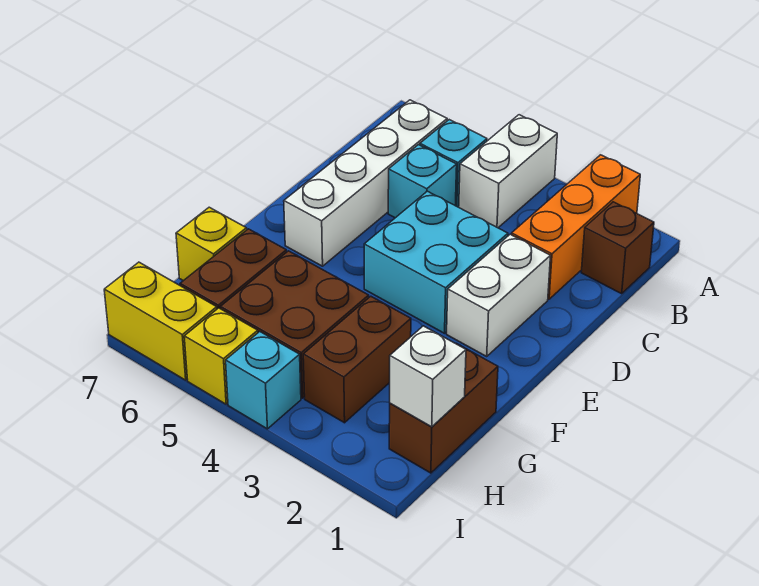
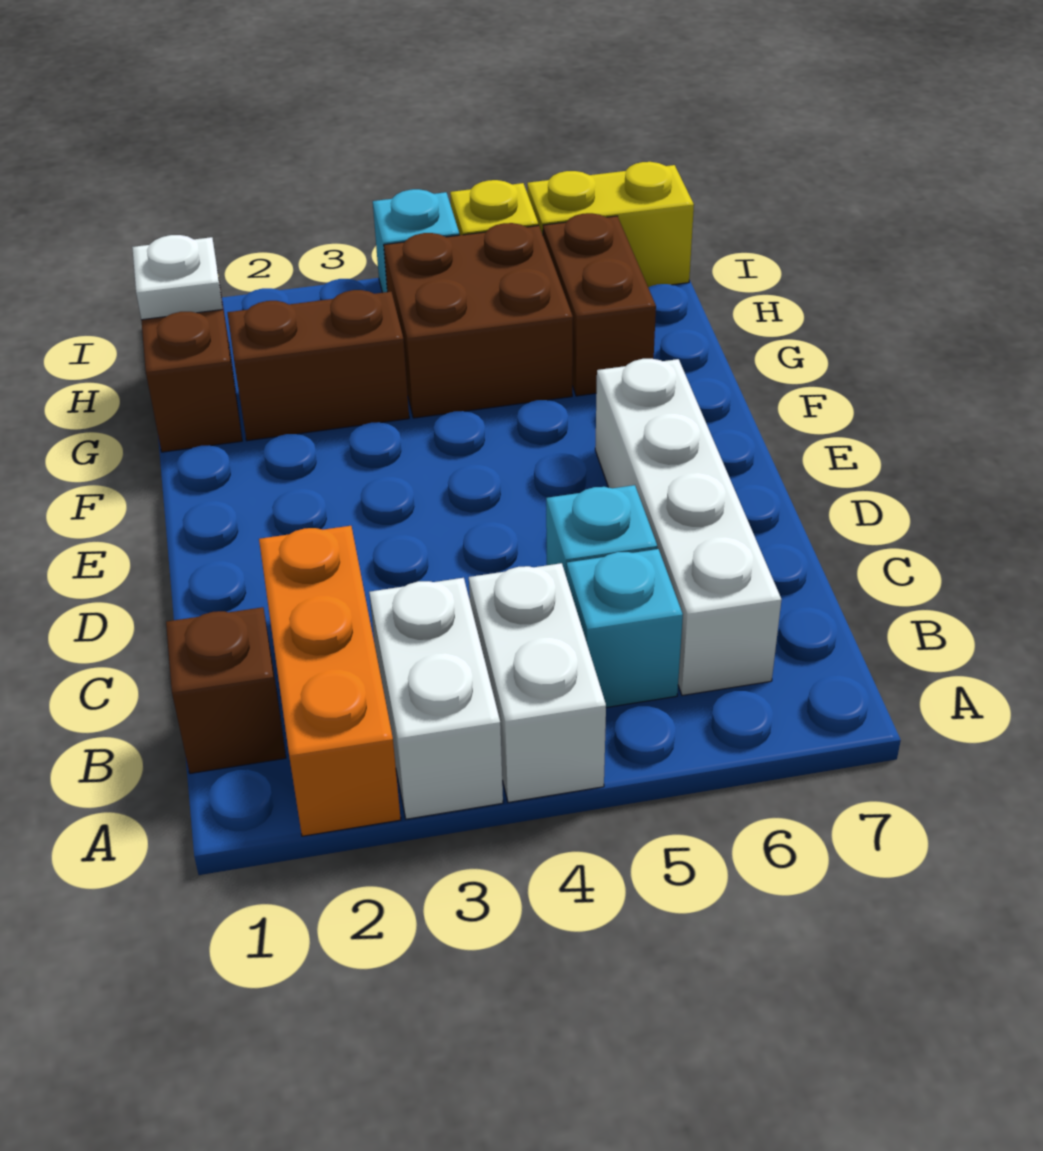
white 1x2 brick [447,234,550,356] -> white 1x2 brick moved to [369,578,503,819]
cyan 2x2 brick [364,191,508,333] -> none
brown 1x2 brick [303,296,411,423] -> brown 1x2 brick turned to [227,290,409,441]
yellow 1x1 brick [176,207,247,281] -> none
white 1x1 brick [390,326,466,427] -> white 1x1 plate [132,235,223,320]

